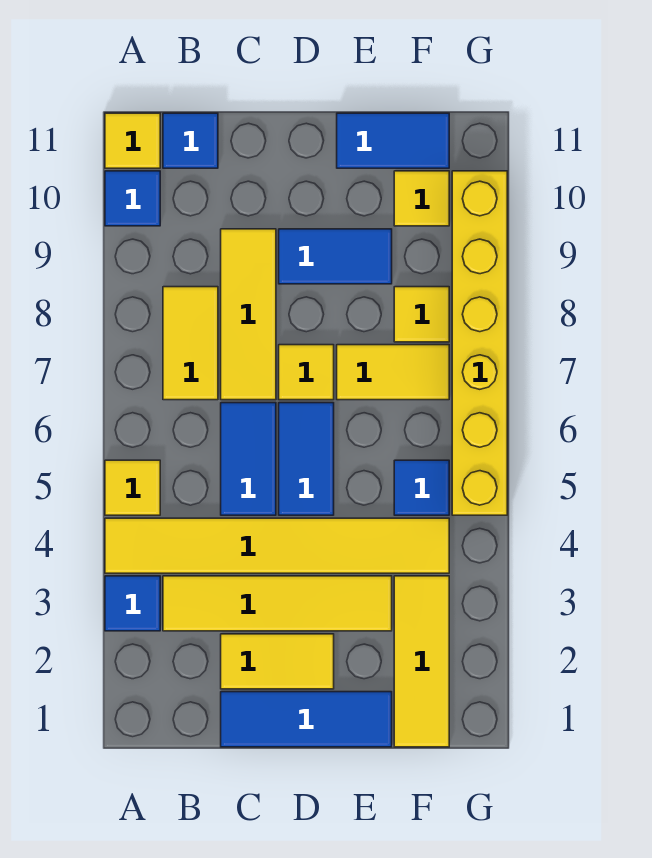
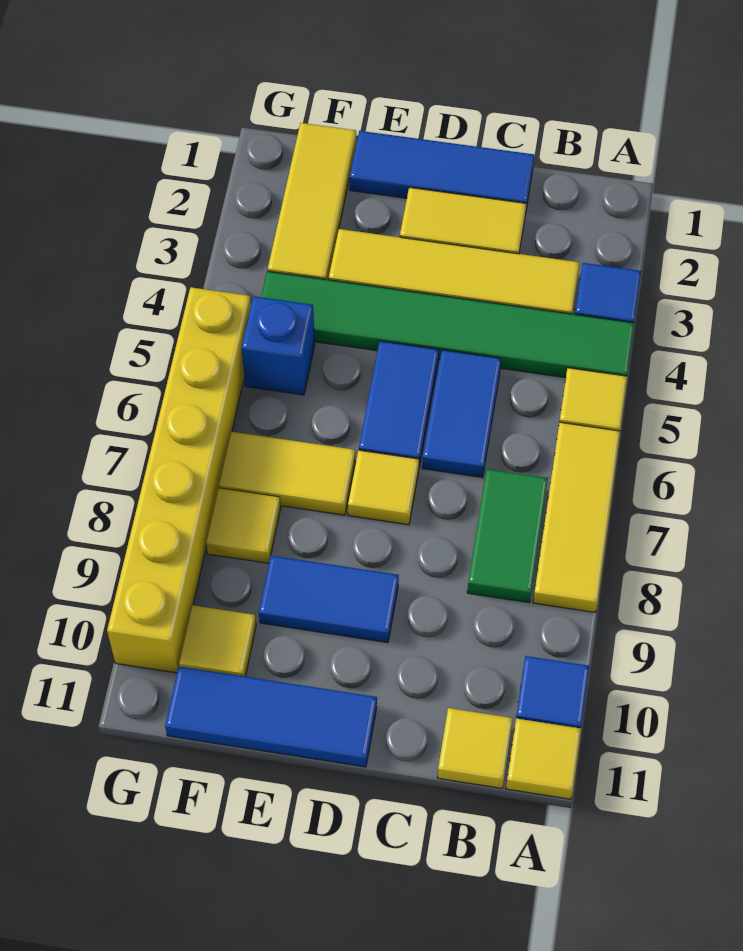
yellow 1x6 tile [105,518,449,573] -> green 1x6 tile [261,271,634,378]
yellow 1x2 tile [163,287,218,400] -> green 1x2 tile [467,469,548,602]
blue 1x1 tile [163,113,218,168] -> yellow 1x1 tile [437,708,513,788]
yellow 1x3 tile [221,229,276,400] -> yellow 1x3 tile moved to [533,422,620,612]
blue 1x2 tile [337,113,449,168] -> blue 1x3 tile [165,666,377,767]
blue 1x1 tile [394,460,449,515] -> blue 1x1 brick [241,296,315,395]

